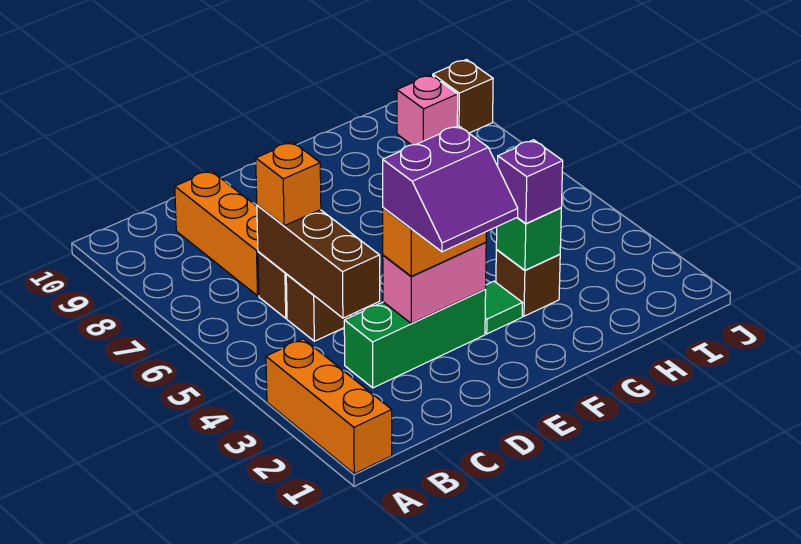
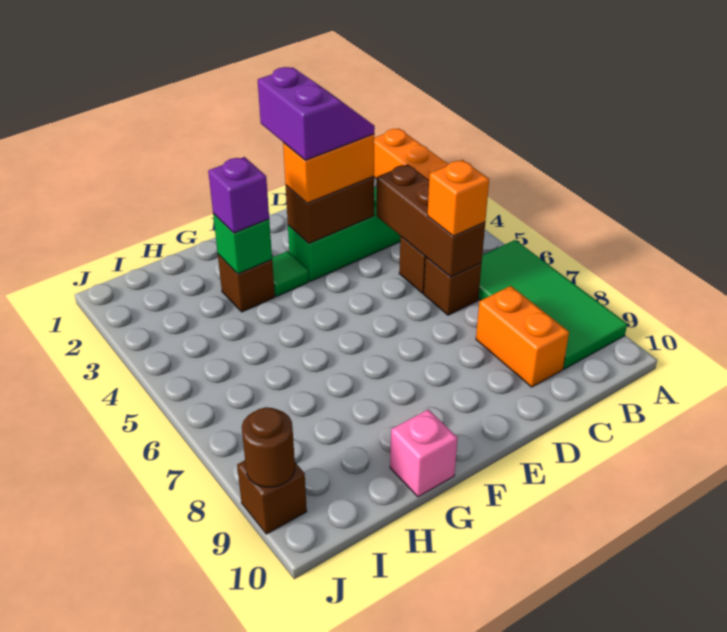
none -> green 2x4 tile [478,240,627,369]
orange 1x3 brick [175,171,259,296] -> orange 1x2 brick [476,286,569,387]
purple 2x2 slope [383,126,518,252] -> purple 2x2 slope turned to [258,67,375,160]
pink 1x2 brick [383,242,486,323] -> brown 1x2 brick [286,177,374,244]
pink 1x1 brick [397,75,458,145] -> pink 1x1 brick moved to [390,410,458,497]
none -> brown 1x1 round brick [242,407,295,488]

